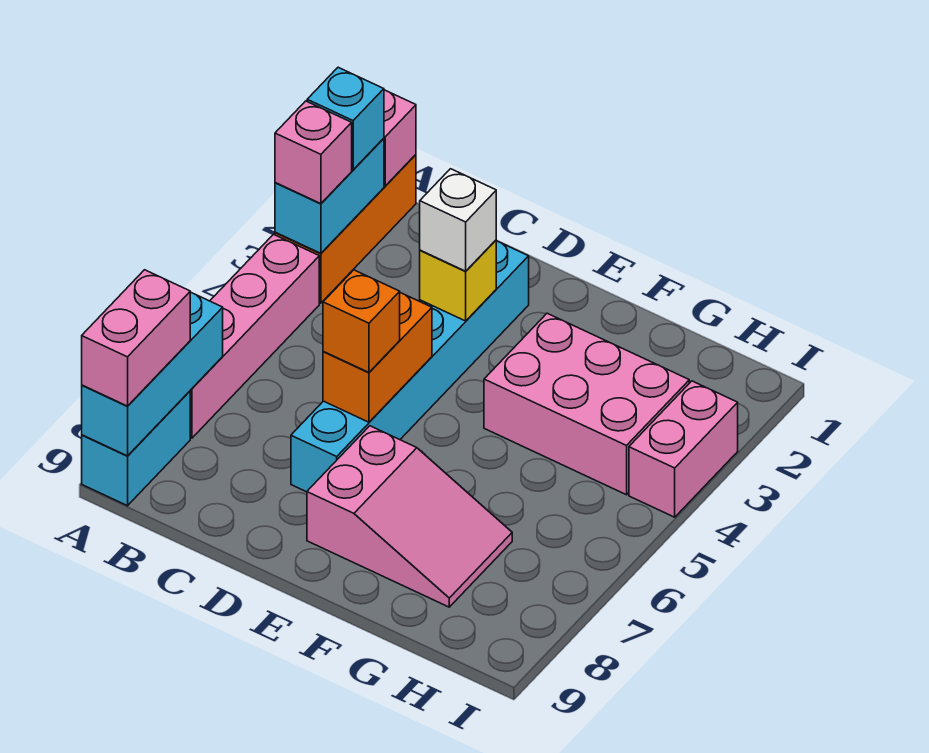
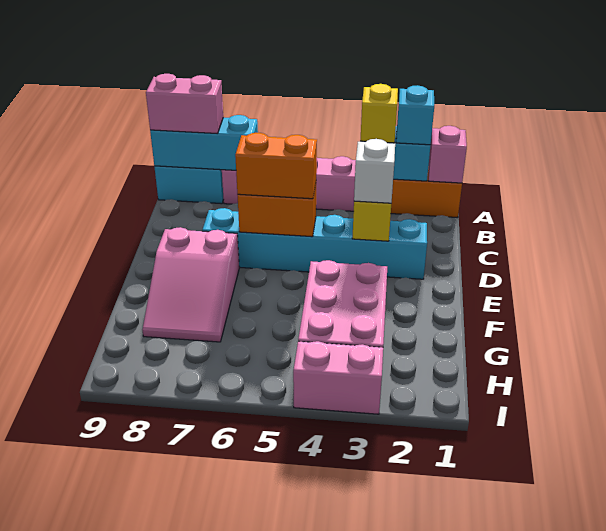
pink 1x1 brick [275,101,352,204] -> yellow 1x1 brick [360,84,398,143]
orange 1x1 brick [323,270,400,372] -> orange 1x2 brick [235,133,317,199]

